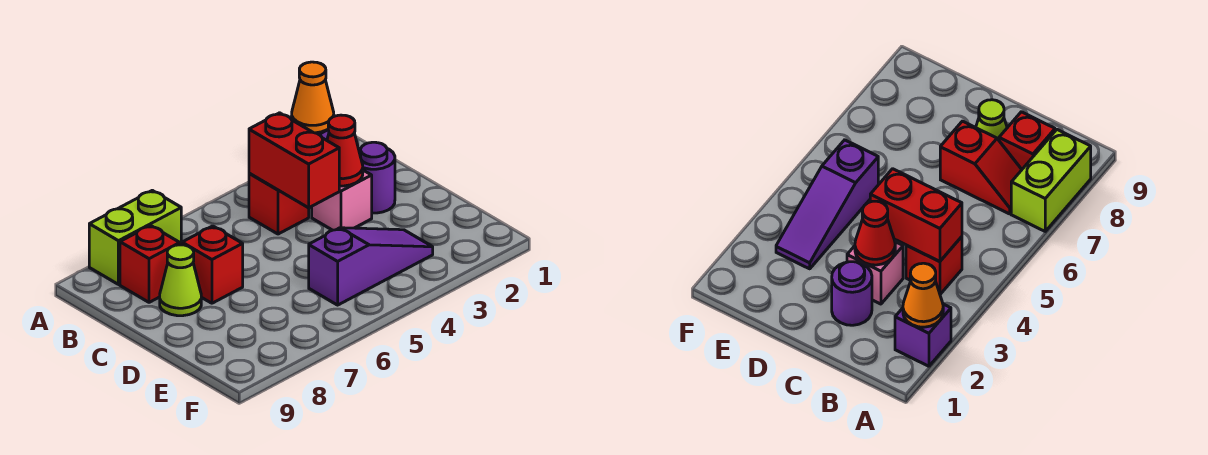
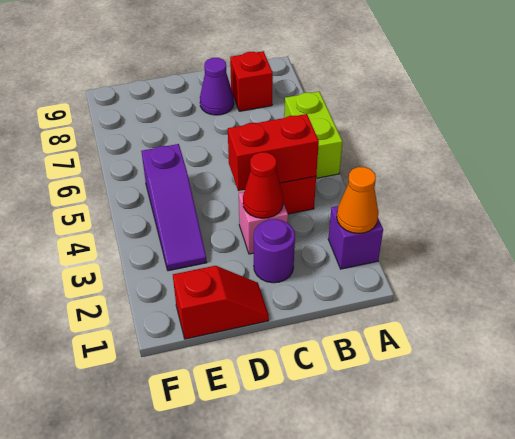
lime 1x2 brick [89,190,181,284] -> lime 1x2 brick moved to [284,92,343,178]
red 1x2 slope [180,226,243,303] -> red 1x2 slope moved to [173,266,269,339]
lime 1x1 cone [160,245,201,316] -> purple 1x1 cone [200,58,234,115]

